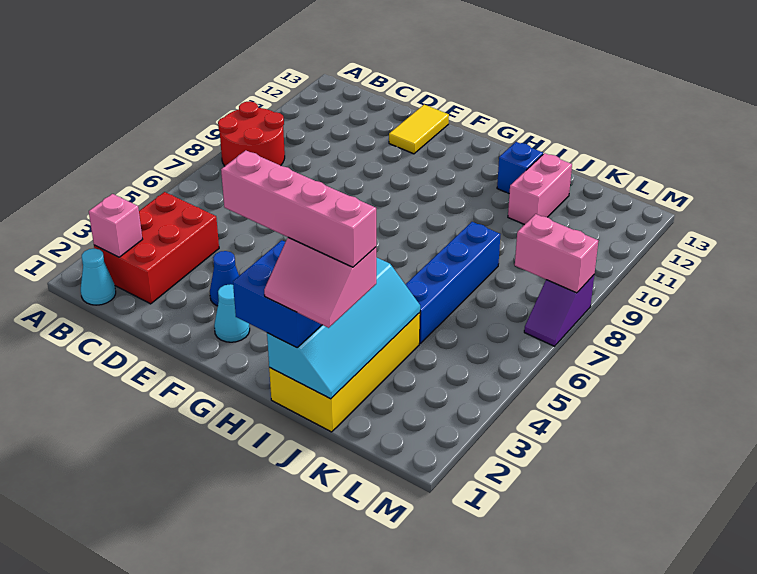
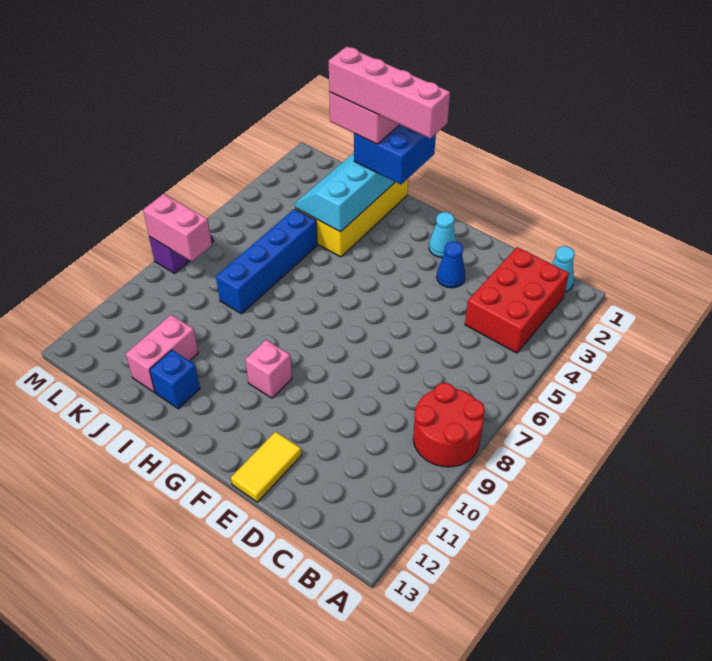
pink 1x1 brick [89,194,143,257] -> pink 1x1 brick moved to [245,340,292,398]

